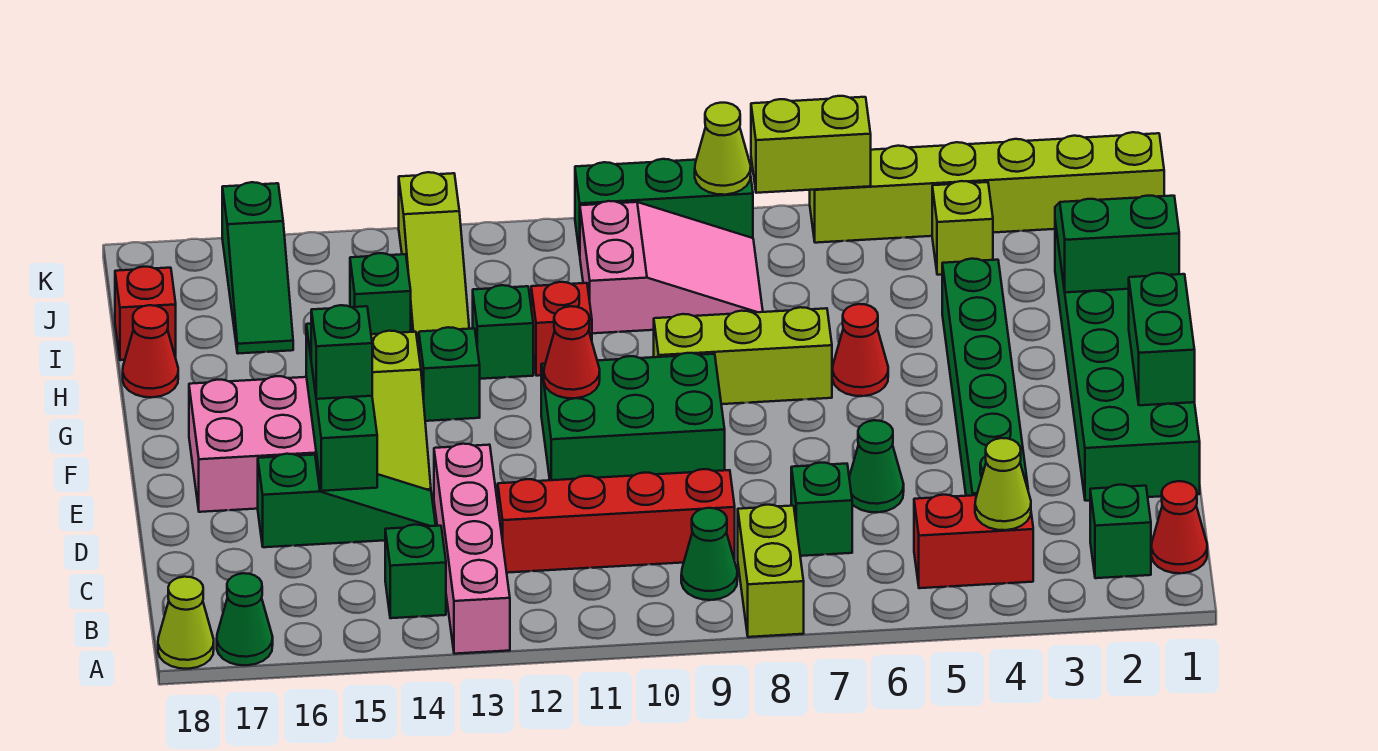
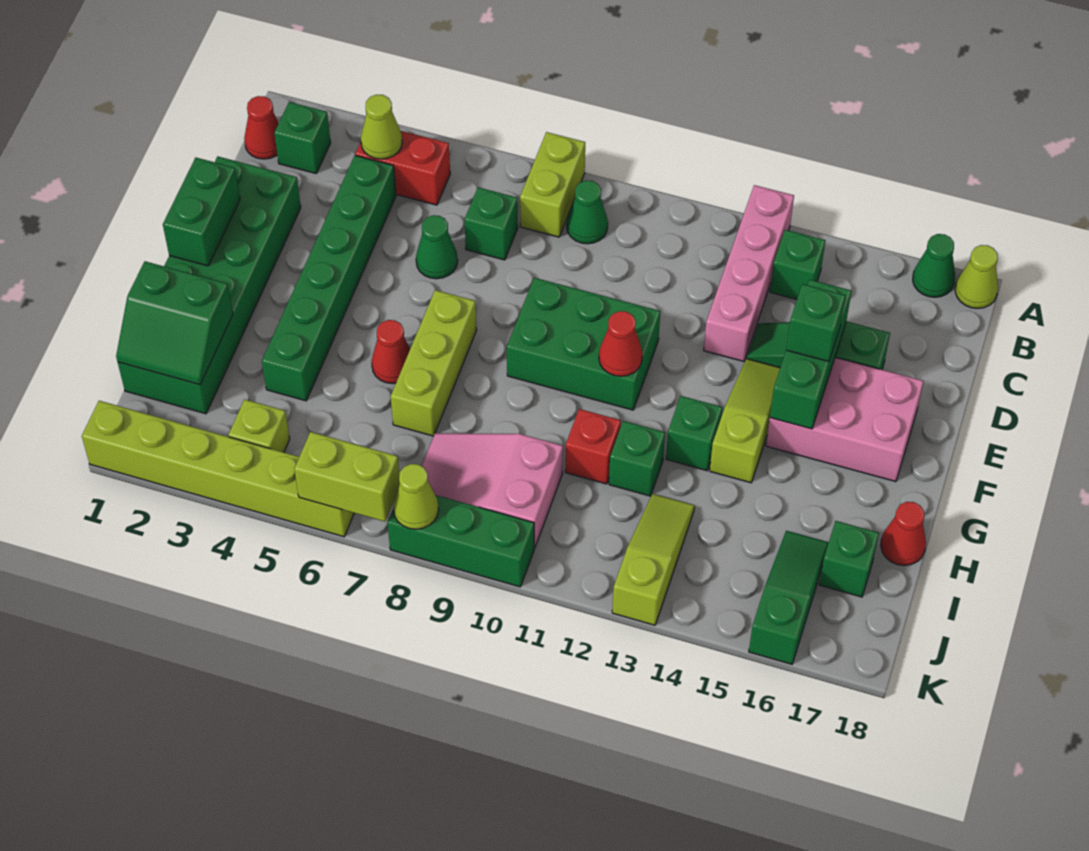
red 1x4 brick [498,469,735,573] -> none
lime 1x3 brick [654,307,832,404] -> lime 1x3 brick turned to [391,290,477,436]
green 1x1 brick [350,253,411,334] -> green 1x1 brick moved to [819,521,879,597]
red 1x1 brick [115,267,176,360] -> none

